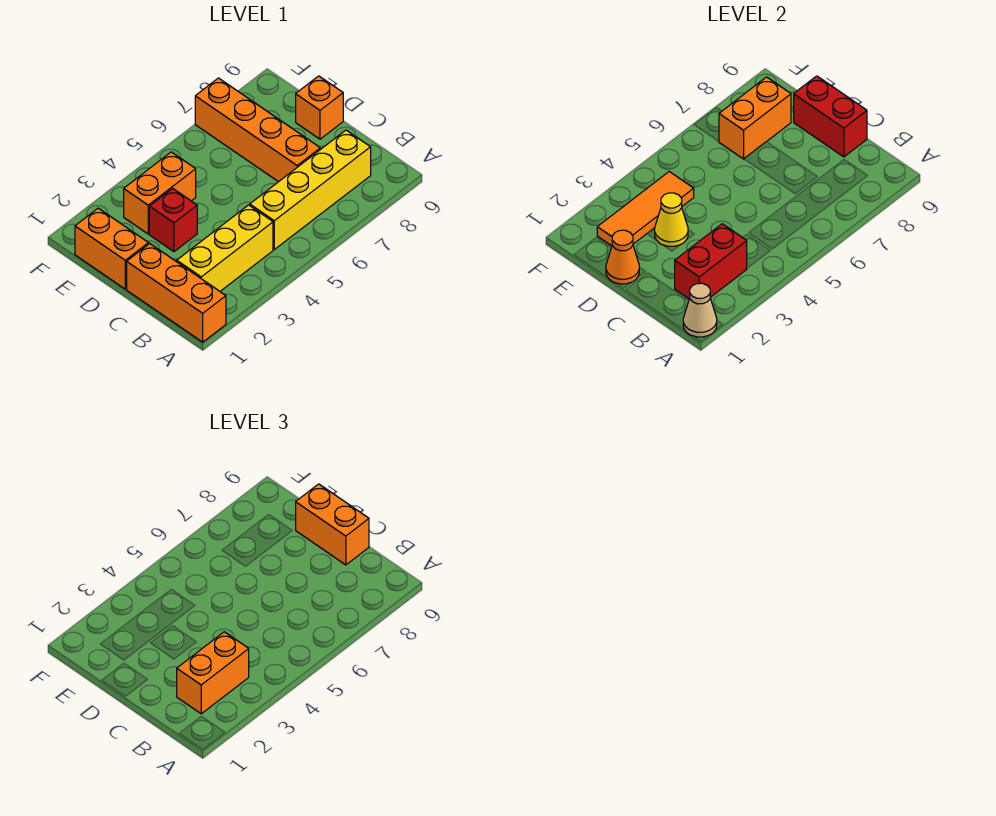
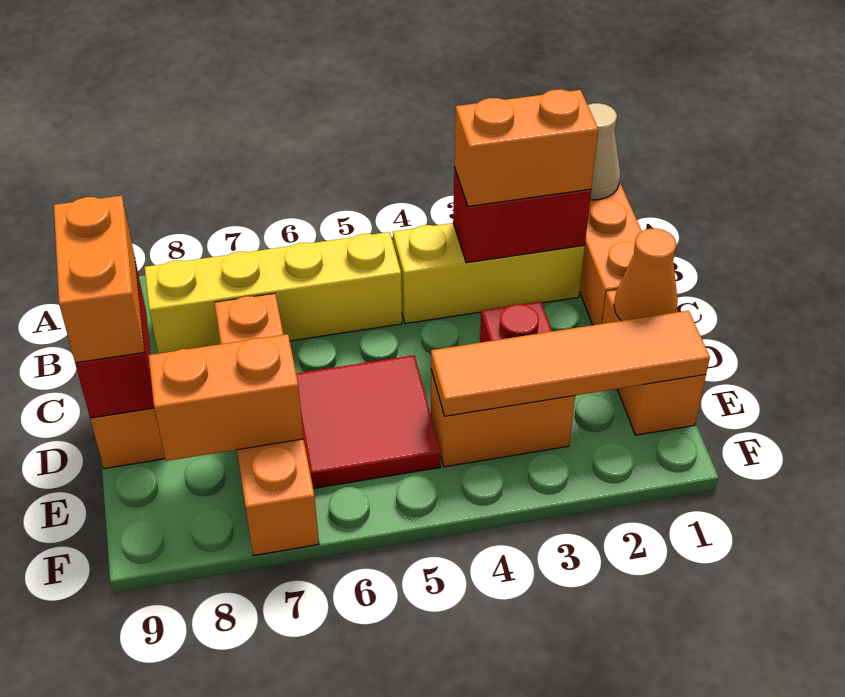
yellow 1x1 cone [655,193,688,246] -> none
none -> red 2x2 tile [296,355,441,489]
orange 1x3 tile [597,172,694,246] -> orange 1x4 tile [431,311,710,416]

